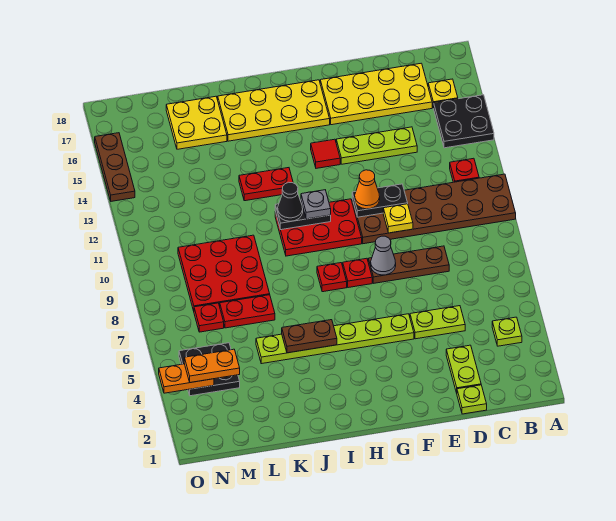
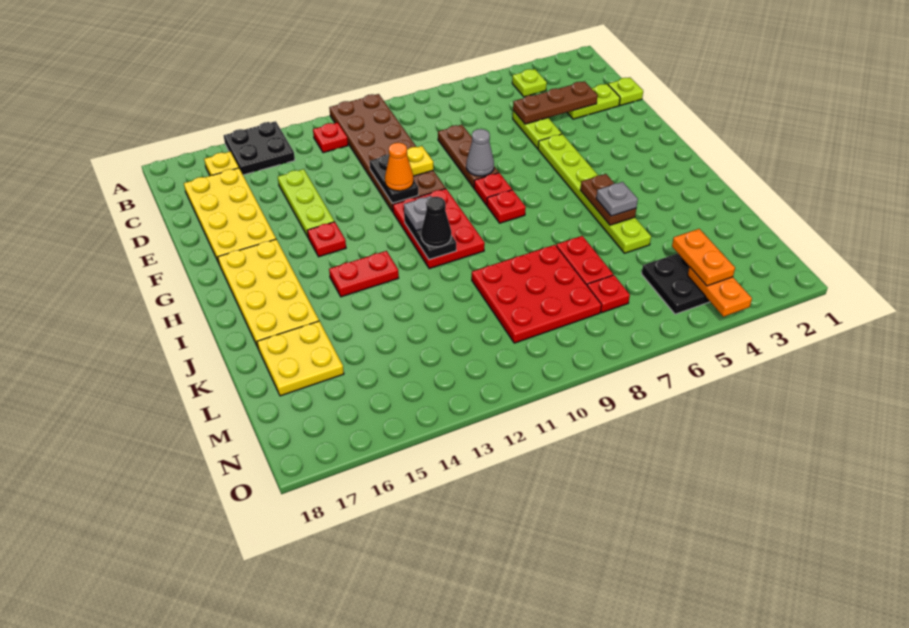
red 1x1 tile [311,139,340,168] -> red 1x1 plate [307,222,346,257]
red 1x2 plate [239,168,293,201] -> red 1x2 plate turned to [329,251,399,297]
none -> grey 1x1 plate [596,182,638,216]
brown 1x3 plate [95,133,135,201] -> brown 1x3 plate moved to [513,81,598,124]

